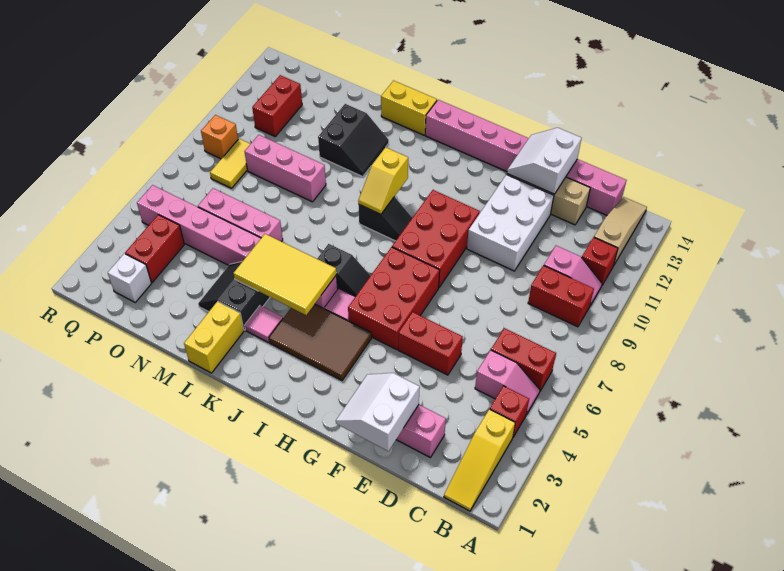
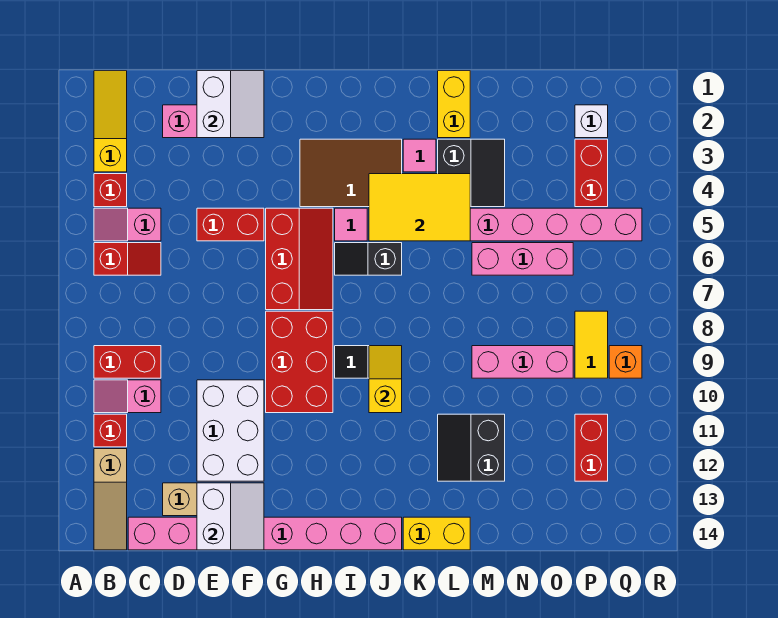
red 1x2 brick [491,328,556,391] -> red 1x2 slope [94,243,161,275]
red 2x3 brick [348,247,440,350] -> red 2x3 slope [266,208,333,310]

